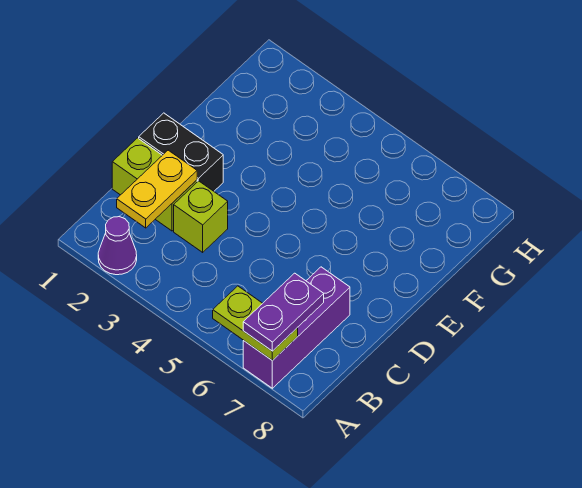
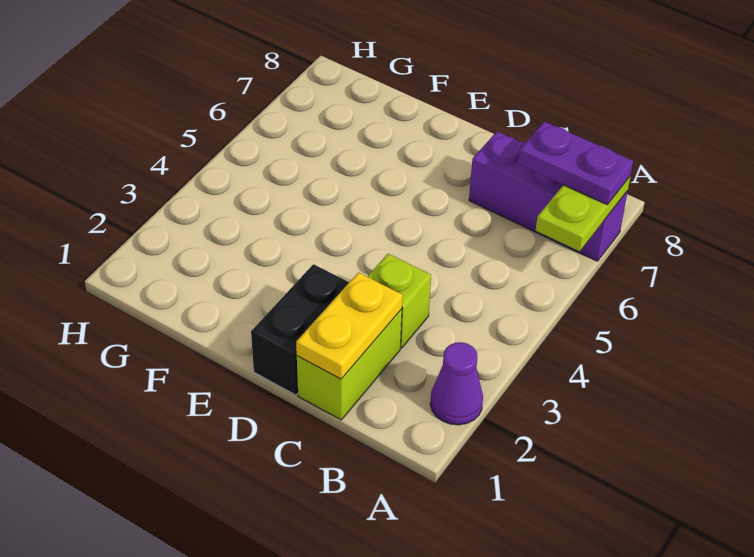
yellow 1x2 plate [117,150,197,228] -> yellow 1x2 plate turned to [296,273,402,379]

